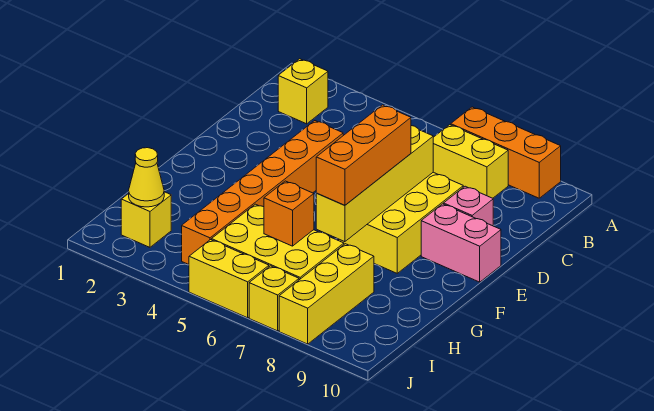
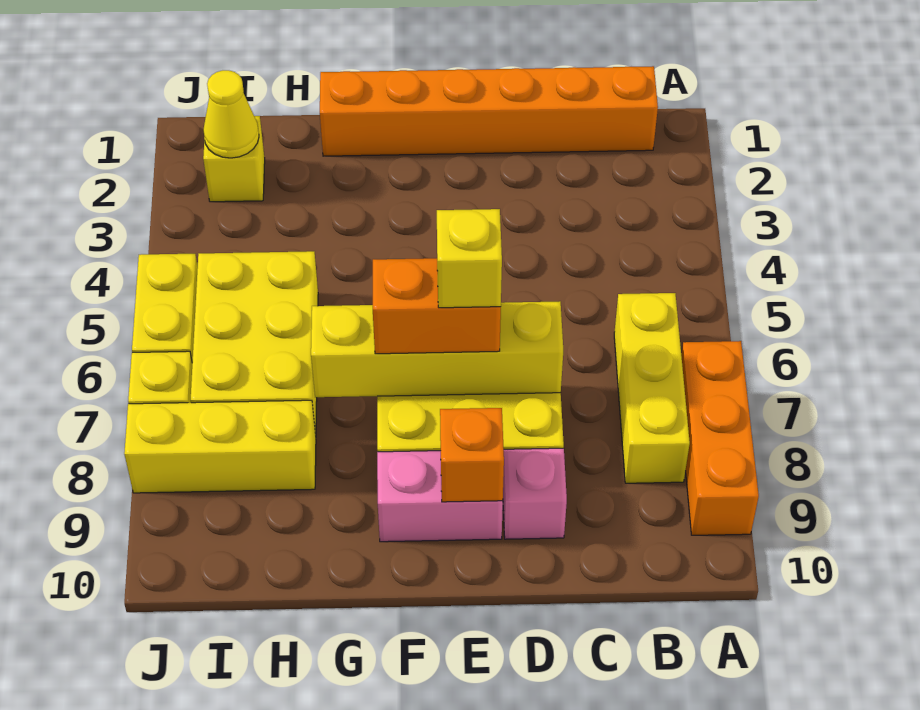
yellow 1x1 brick [278,59,328,124] -> yellow 1x1 brick moved to [437,209,502,308]
yellow 1x2 brick [433,125,508,198] -> yellow 1x3 brick [614,293,690,483]
orange 1x6 brick [182,121,343,265] -> orange 1x6 brick moved to [320,66,658,156]
orange 1x3 brick [316,105,411,205] -> orange 1x2 brick [373,258,501,354]
pink 1x2 brick [421,204,501,282] -> pink 1x2 brick turned to [377,451,503,542]
orange 1x1 brick [264,181,314,246] -> orange 1x1 brick moved to [440,408,504,502]

